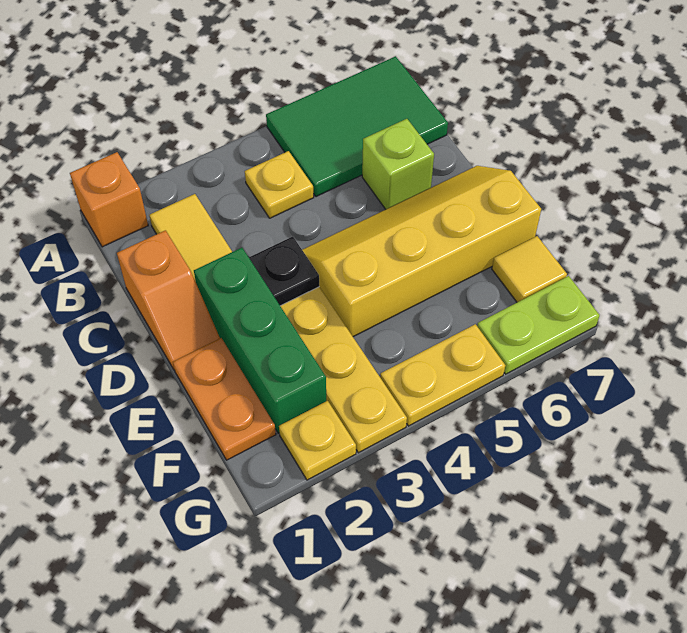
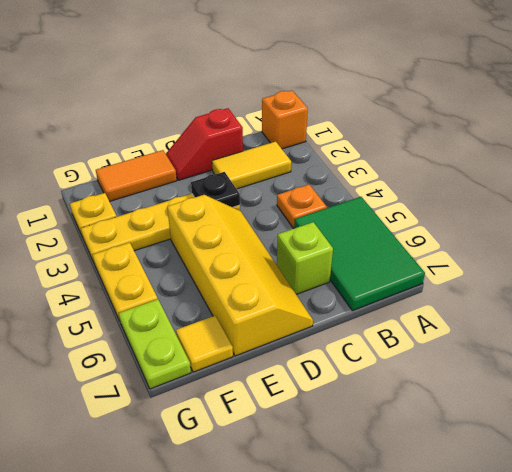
yellow 1x1 plate [245,151,314,218] -> orange 1x1 plate [277,185,327,228]
orange 1x2 slope [117,230,220,370] -> red 1x2 slope [166,108,243,180]
green 1x3 brick [194,248,326,433] -> none
orange 1x2 plate [173,338,276,460] -> orange 1x2 tile [96,150,177,201]

